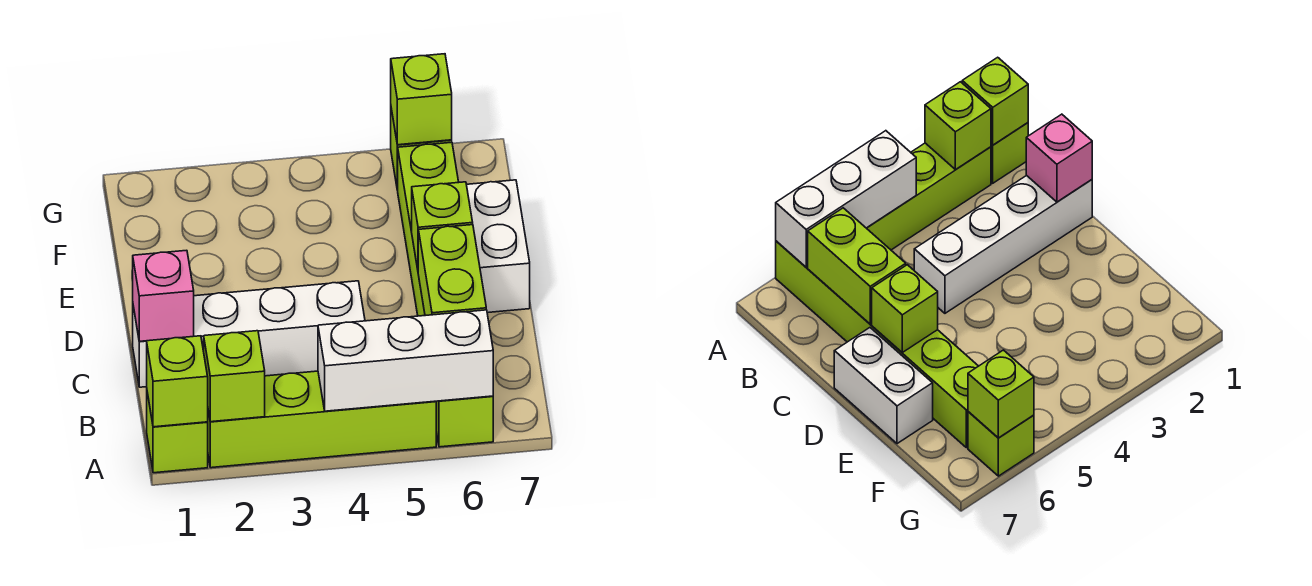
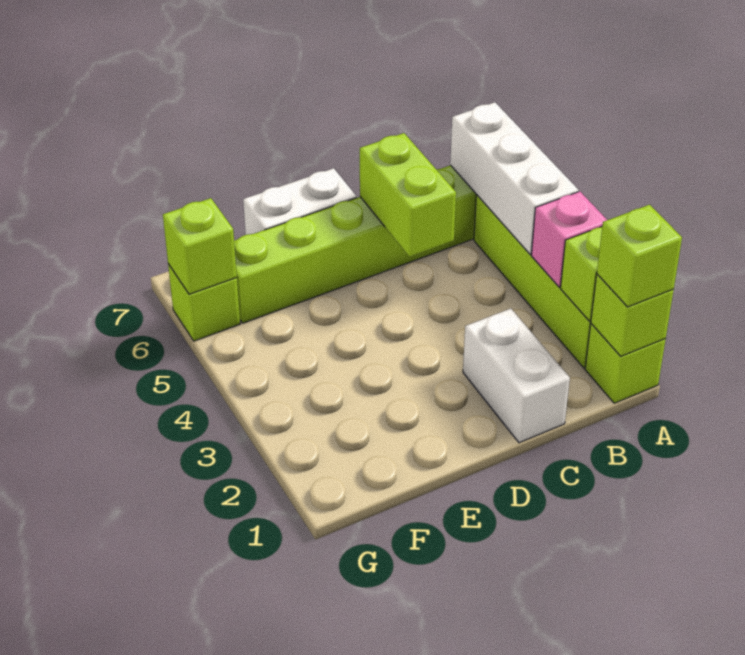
lime 1x2 brick [418,225,486,316] -> lime 1x2 brick turned to [360,133,456,257]
white 1x4 brick [133,281,365,387] -> white 1x2 brick [463,309,570,443]
pink 1x1 brick [133,250,194,341] -> pink 1x1 brick moved to [531,191,607,287]
lime 1x1 brick [412,182,473,269] -> lime 1x1 brick moved to [597,205,682,307]

